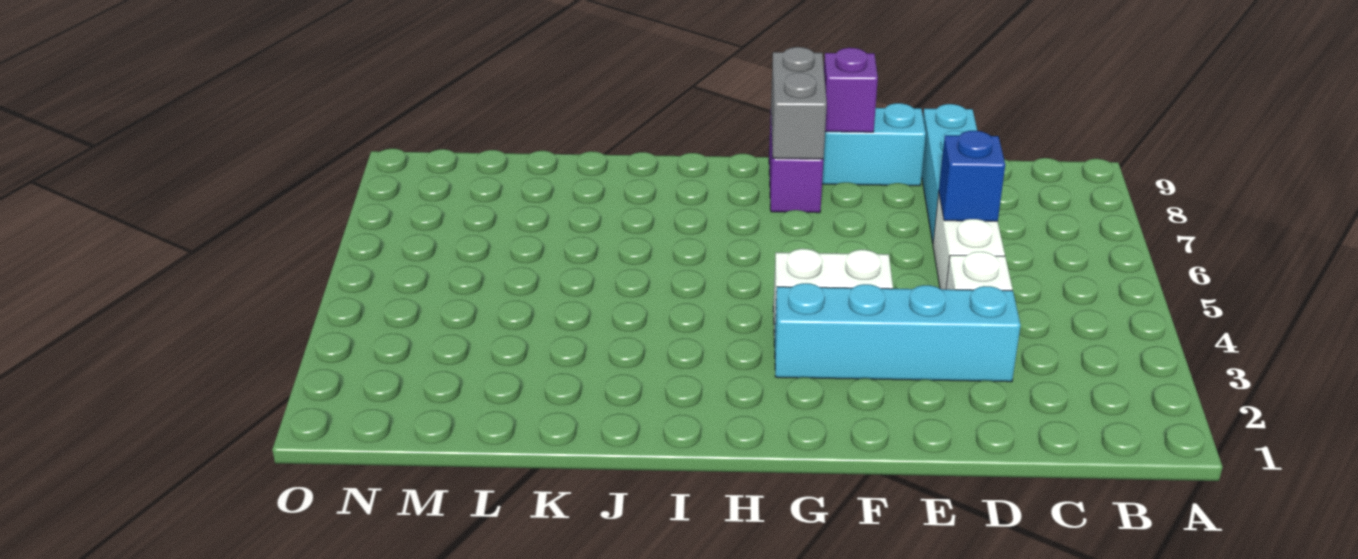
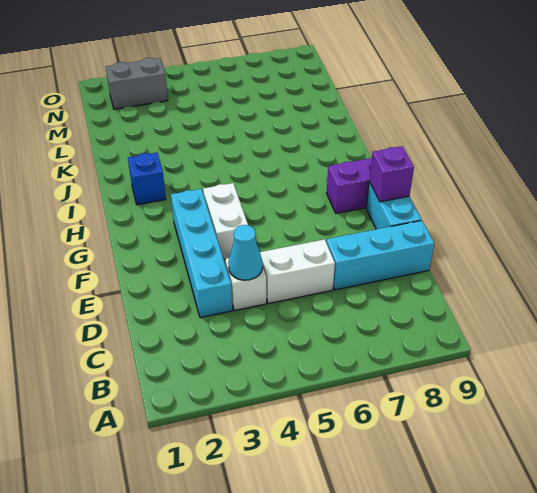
none -> cyan 1x1 cone [228,225,263,280]
blue 1x1 brick [939,131,1005,221] -> blue 1x1 brick moved to [128,153,166,205]
grey 1x2 brick [771,47,827,159] -> grey 1x2 brick moved to [106,58,168,109]

